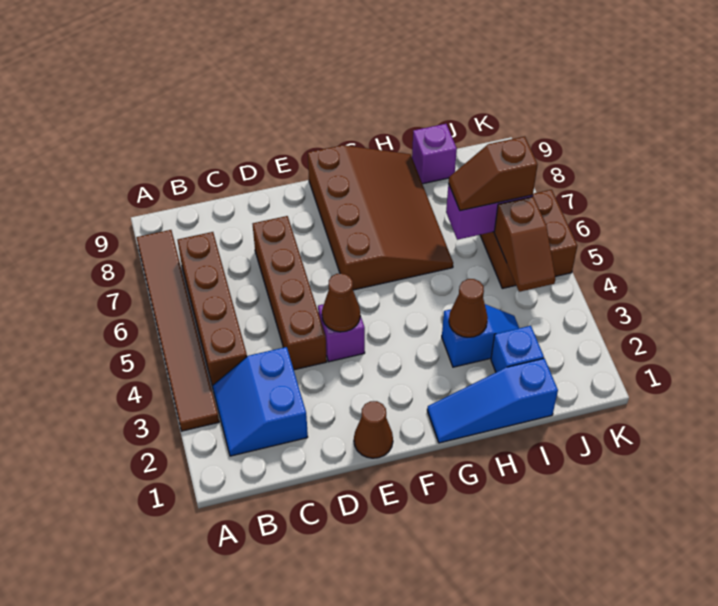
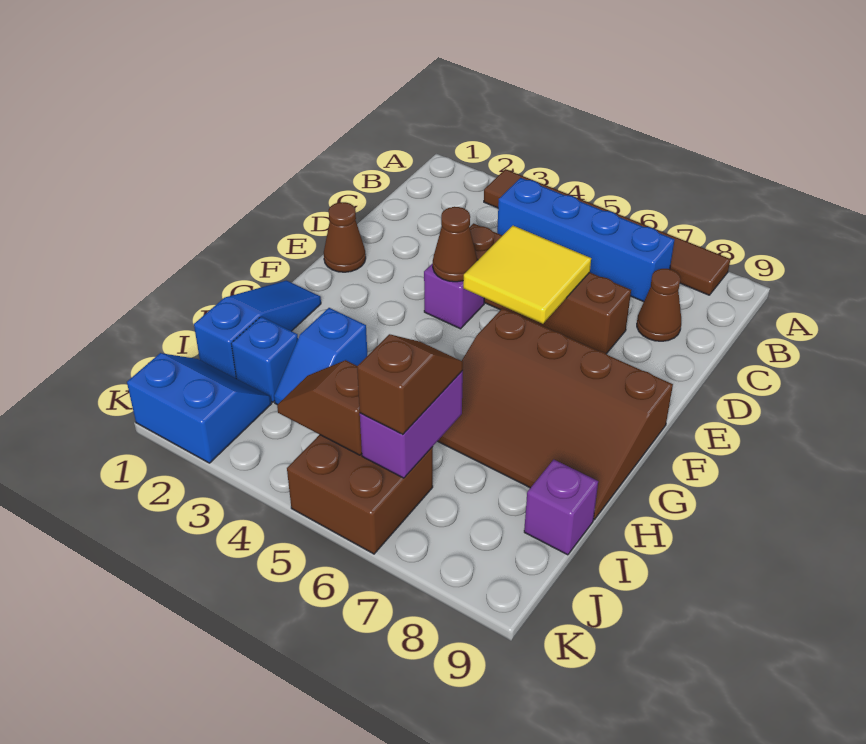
blue 2x2 slope [212,347,308,456] -> blue 2x2 slope moved to [127,353,272,463]
brown 1x4 brick [177,232,247,386] -> blue 1x4 brick [497,178,674,302]
none -> yellow 2x2 tile [463,226,591,324]
brown 1x1 cone [449,279,488,337] -> brown 1x1 cone moved to [637,269,681,341]

